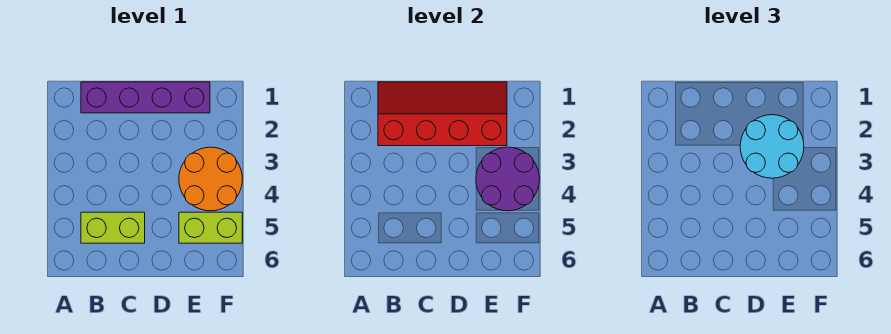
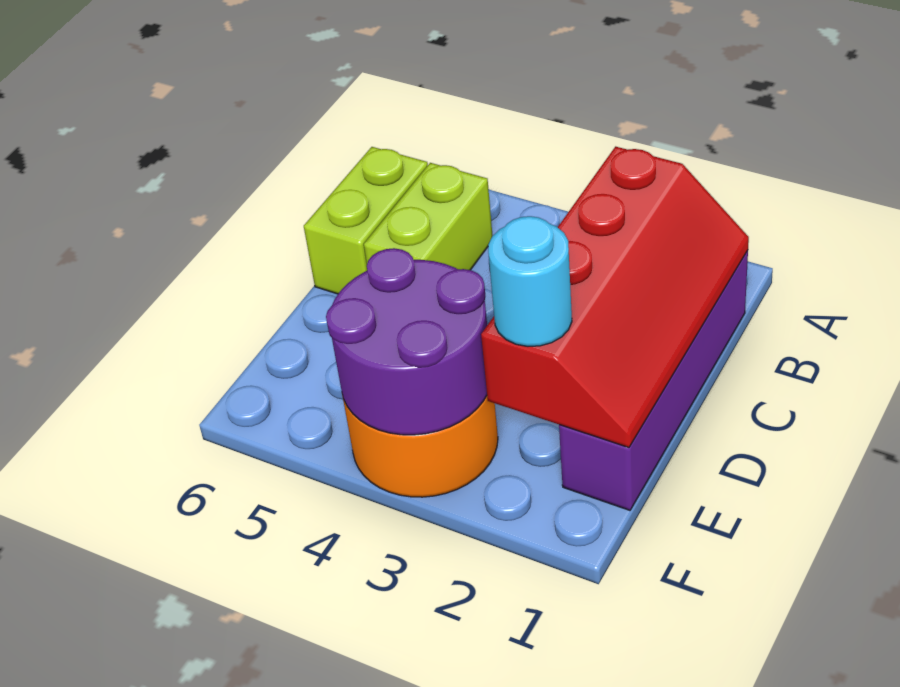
cyan 2x2 round brick [740,115,804,178] -> cyan 1x1 round brick [488,216,572,346]
lime 1x2 brick [179,212,242,243] -> lime 1x2 brick moved to [304,147,428,294]

